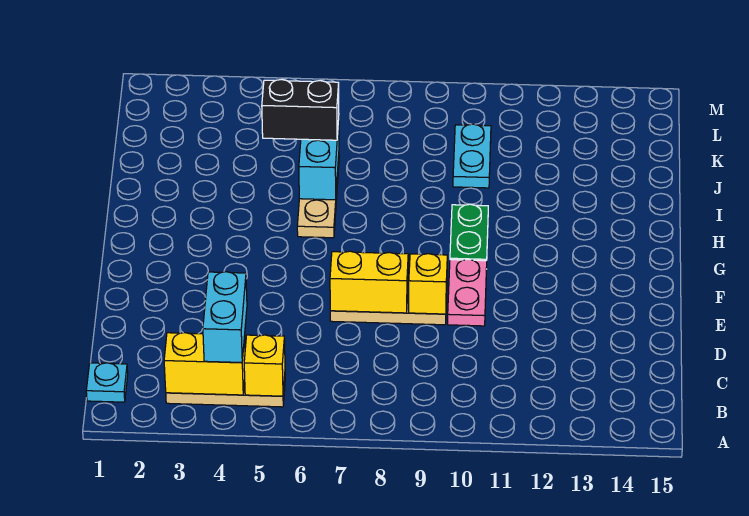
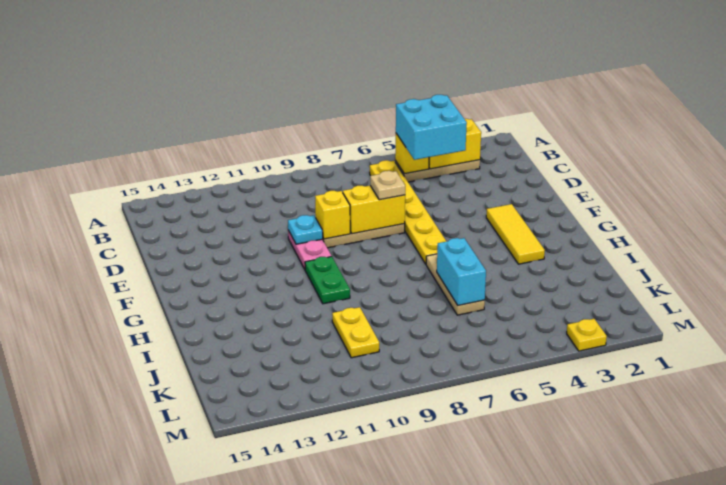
cyan 1x1 plate [86,363,128,402] -> cyan 1x1 plate moved to [288,215,323,244]
cyan 1x2 brick [203,272,247,363] -> cyan 2x2 brick [396,95,467,160]
none -> yellow 1x6 plate [370,160,446,264]
none -> tan 1x1 plate [370,171,405,200]
none -> yellow 1x3 tile [486,204,545,264]
black 1x2 brick [262,80,339,140] -> none
cyan 1x2 plate [453,124,491,188] -> yellow 1x2 plate [332,307,379,358]
none -> yellow 1x1 plate [567,319,607,351]

